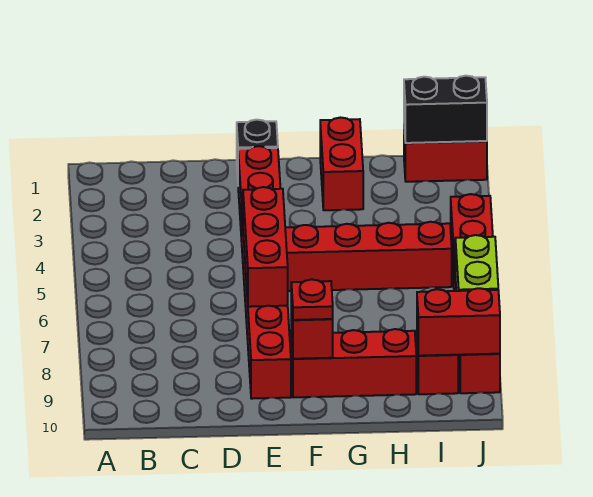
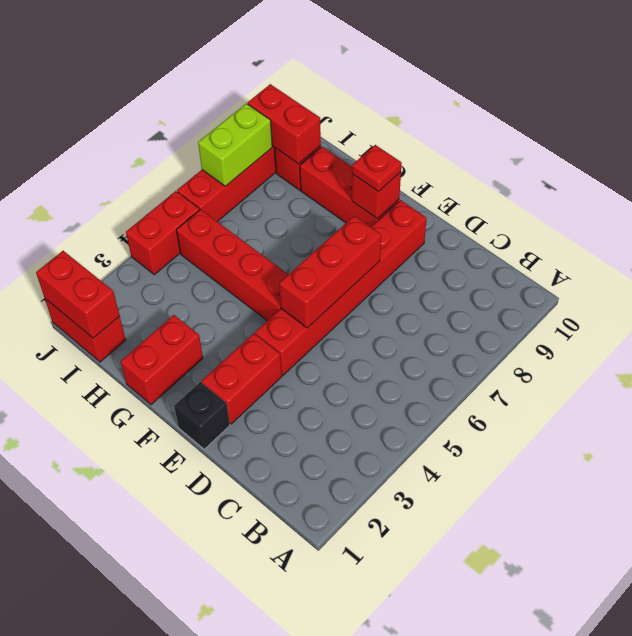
black 1x2 brick [404,76,487,143] -> red 1x2 brick [36,251,120,338]

